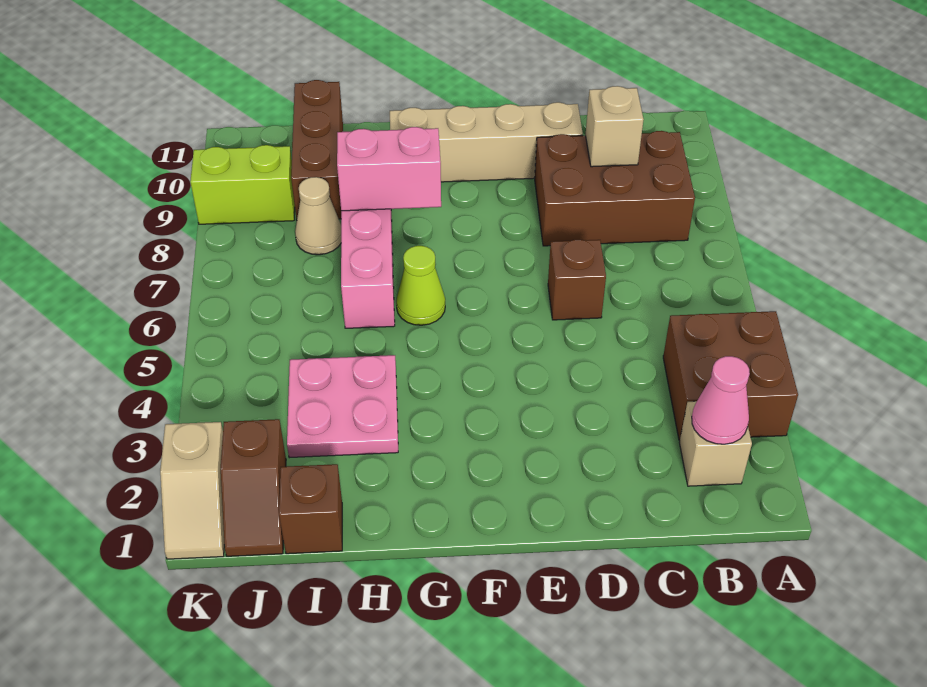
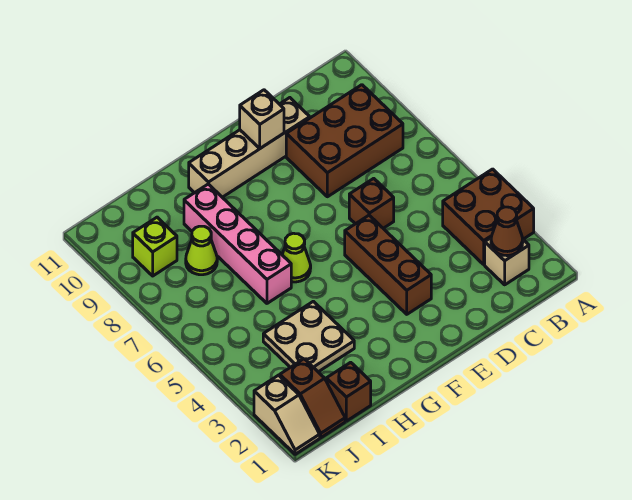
pink 1x1 cone [692,356,750,444] -> brown 1x1 cone [491,207,523,256]
tan 1x1 brick [585,86,644,167] -> tan 1x1 brick moved to [240,90,284,148]
pink 1x2 brick [337,127,441,211] -> none
pink 2x2 plate [287,355,398,458] -> tan 2x2 plate [263,301,354,372]
tan 1x1 cone [295,177,341,255] -> lime 1x1 cone [186,226,217,275]
brown 1x3 brick [291,80,343,220] -> brown 1x3 brick moved to [345,215,431,314]
lime 1x2 brick [190,145,295,224] -> lime 1x1 brick [133,217,177,276]

